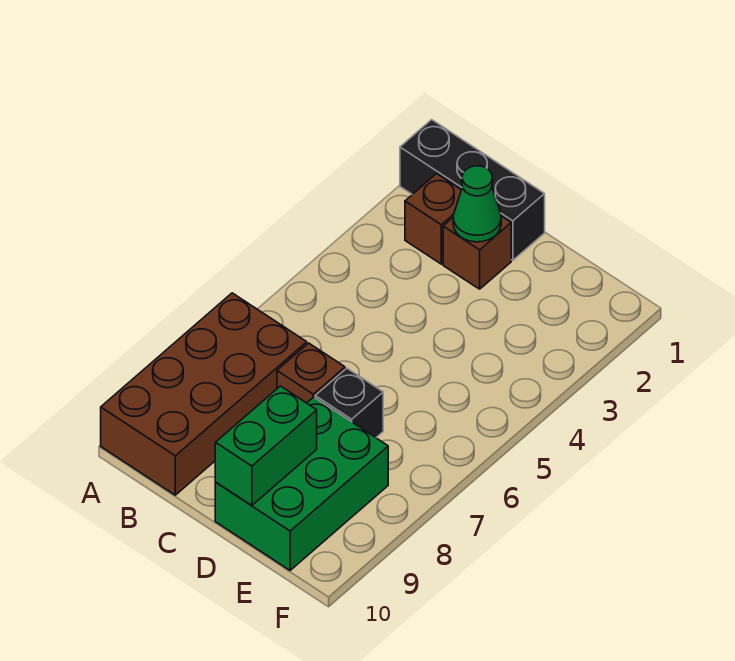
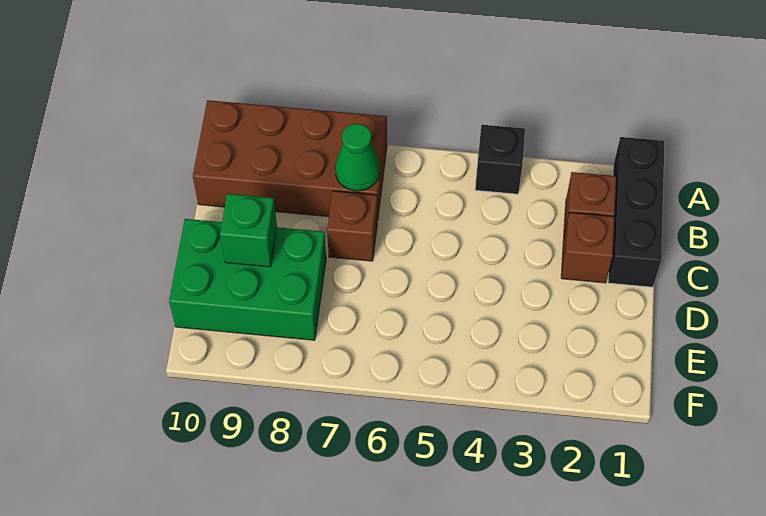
green 1x1 cone [453,166,501,242] -> green 1x1 cone moved to [335,124,380,191]
black 1x1 brick [315,368,383,438] -> black 1x1 brick moved to [475,125,525,194]
green 1x2 brick [215,386,317,505] -> green 1x1 brick [220,194,277,267]

